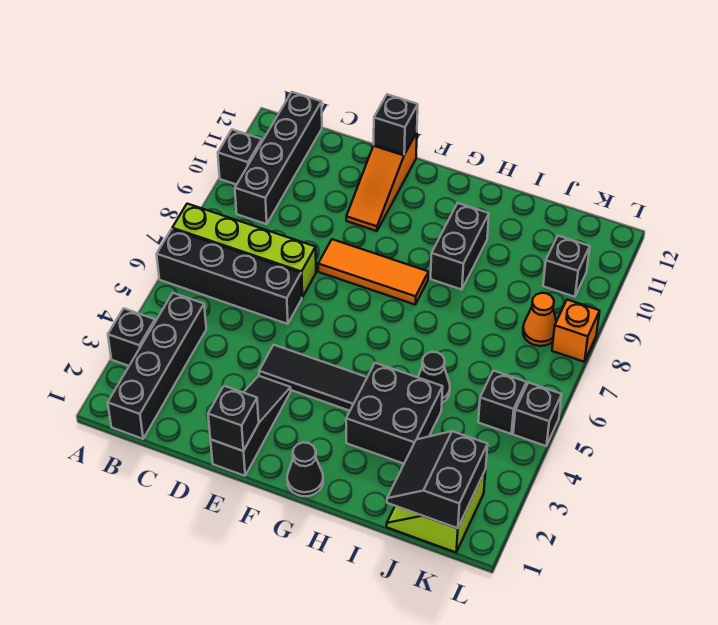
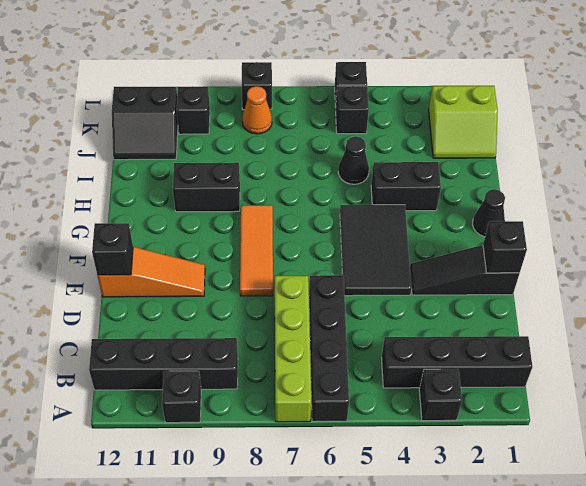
black 1x3 tile [259,345,367,411] -> black 2x3 tile [340,205,412,296]
black 2x2 brick [346,363,443,464] -> black 1x2 brick [371,162,441,211]
black 2x2 slope [387,431,488,528] -> black 2x2 slope moved to [112,87,178,160]
orange 1x1 brick [552,300,600,362] -> black 1x1 brick [242,62,272,110]

